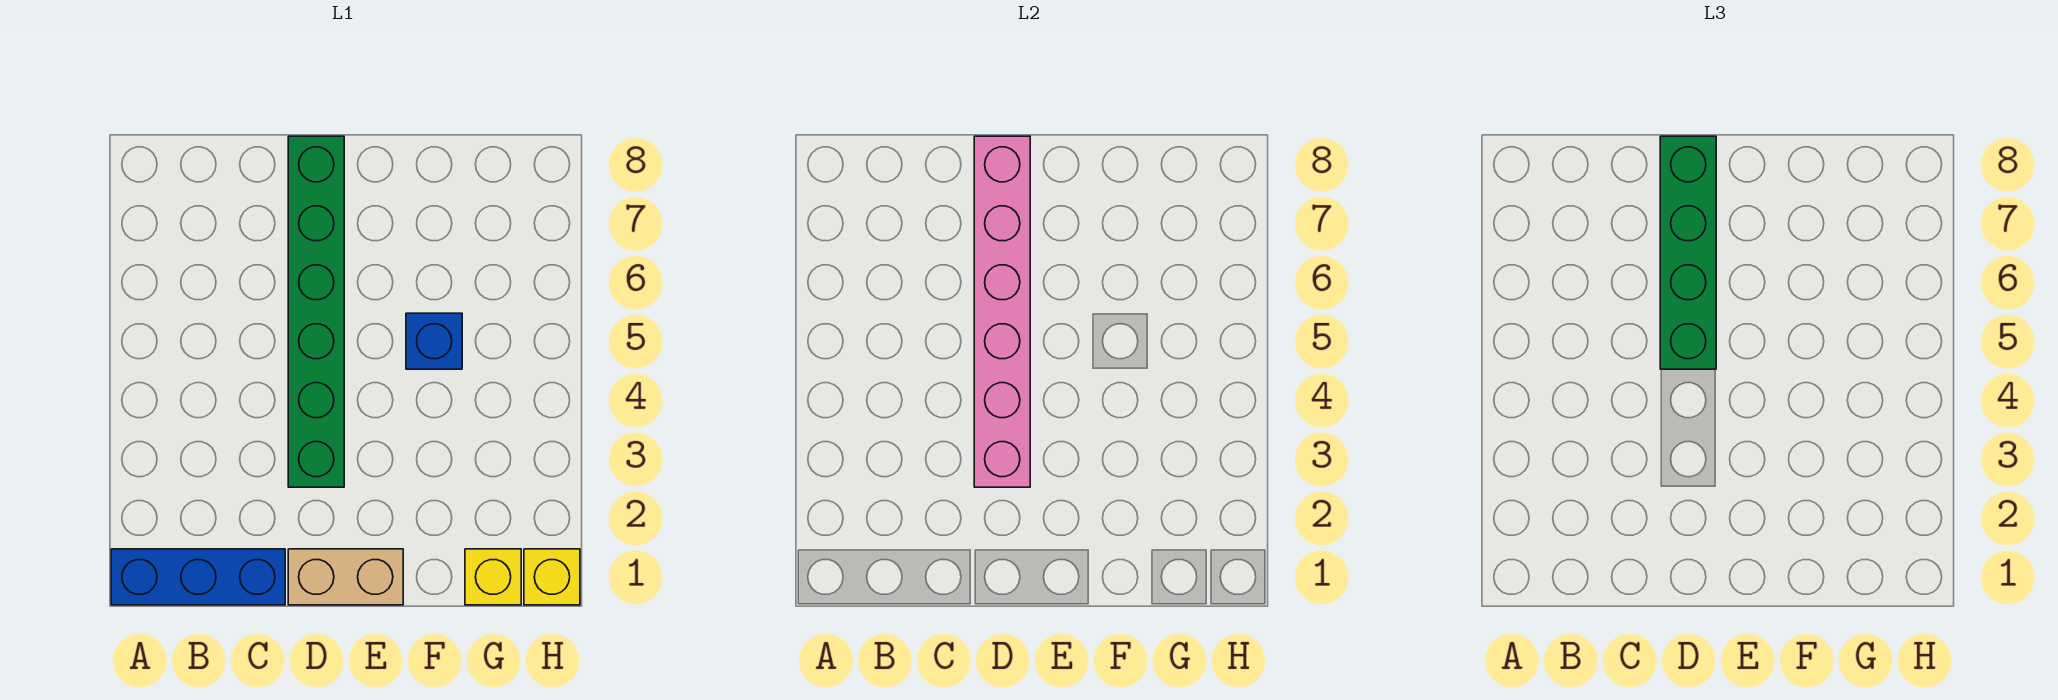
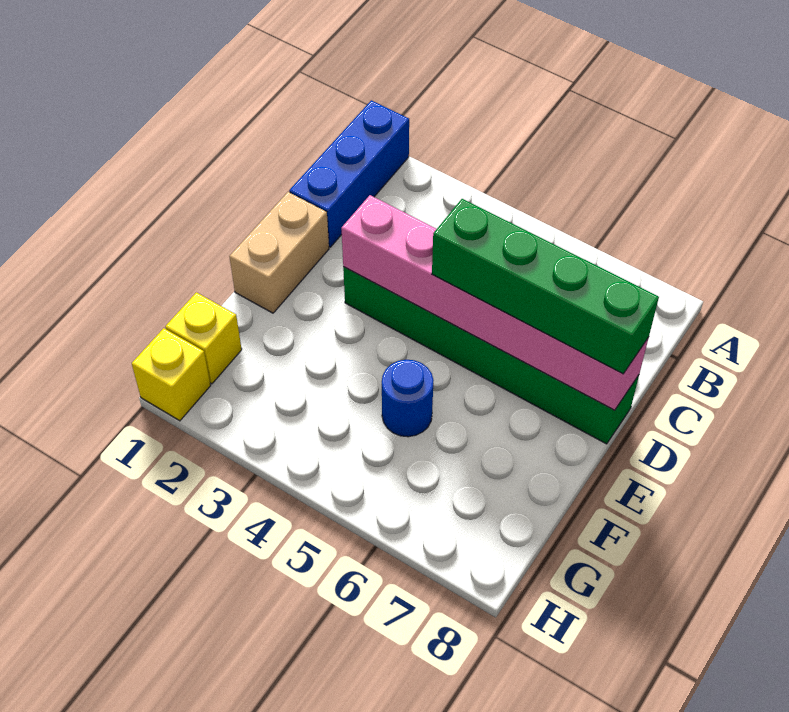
blue 1x1 brick [406,313,462,369] -> blue 1x1 round brick [382,360,433,437]

